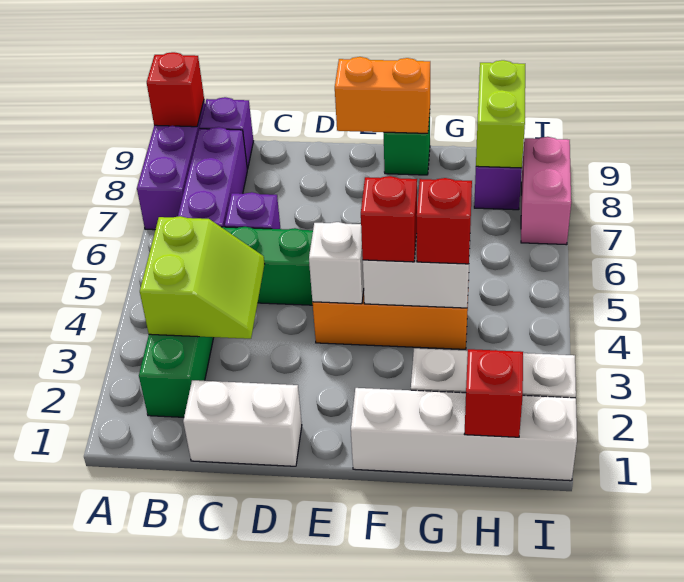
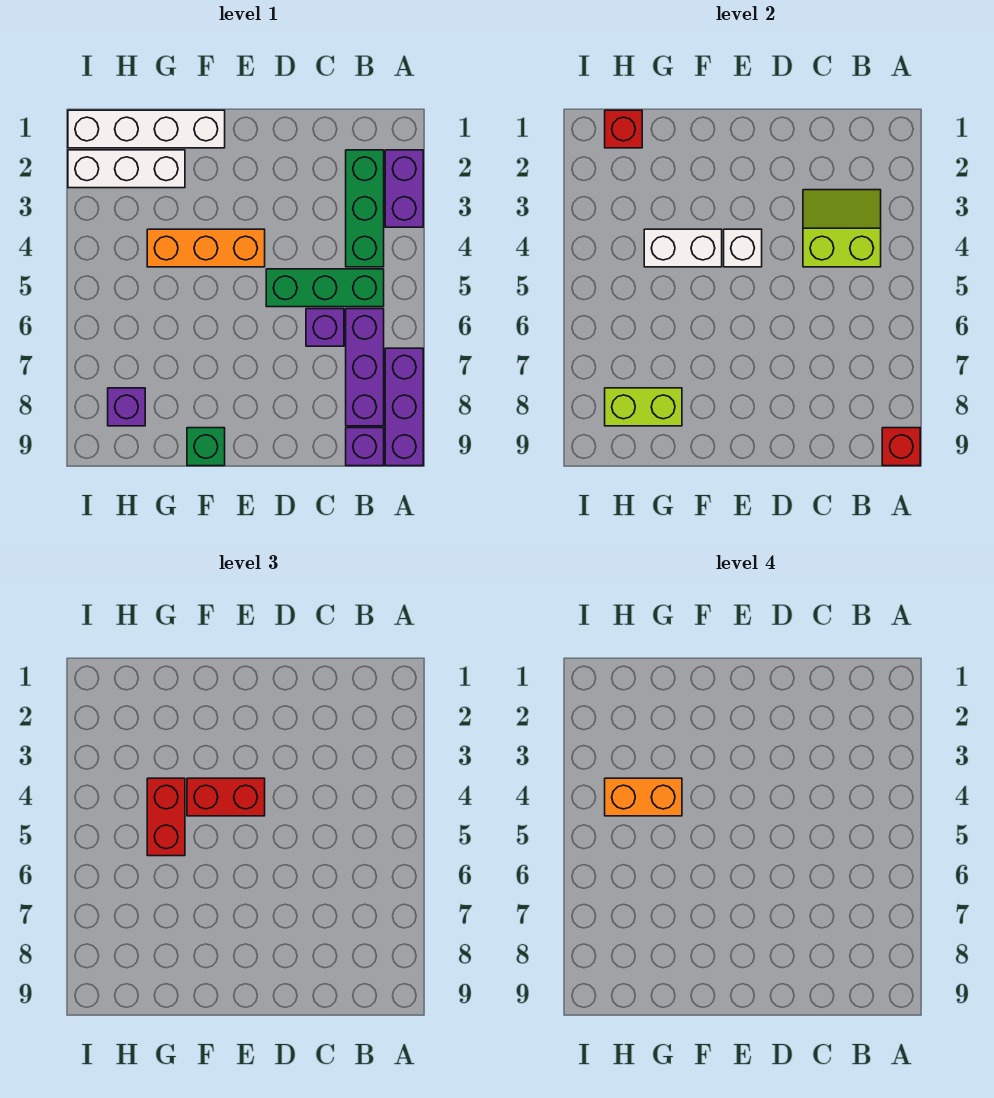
none -> purple 1x2 brick [385,150,423,227]
lime 2x2 slope [140,216,264,339] -> lime 2x2 slope turned to [803,190,881,267]
white 1x2 brick [183,380,302,466] -> none
orange 1x2 brick [335,57,430,133] -> orange 1x2 brick moved to [605,778,682,816]
red 1x1 brick [361,176,417,262] -> red 1x2 brick [187,778,265,816]
red 1x1 brick [417,178,472,264] -> red 1x2 brick [147,778,185,856]
lime 1x2 brick [476,60,525,168] -> lime 1x2 brick turned to [605,388,682,426]
pink 1x2 brick [521,137,571,245] -> none

